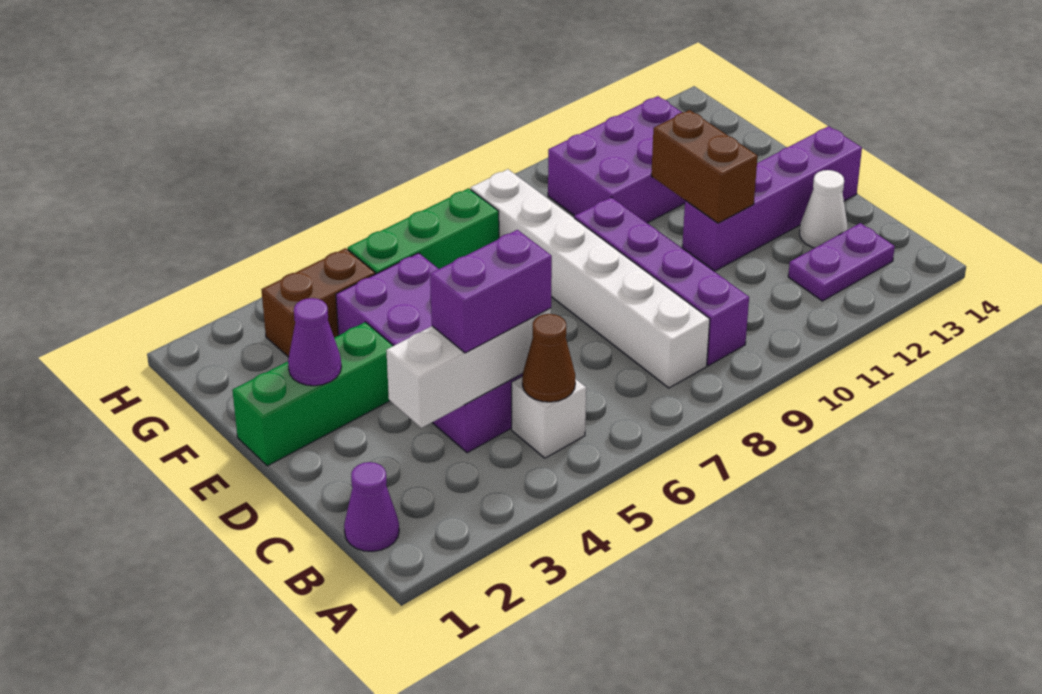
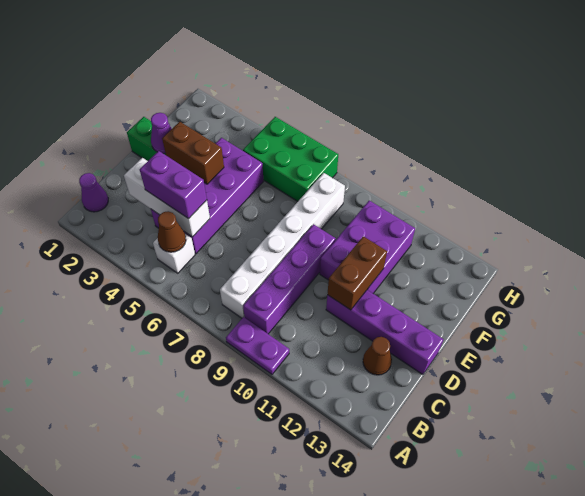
purple 1x2 plate [788,223,895,301] -> purple 1x2 plate moved to [226,317,289,374]
white 1x1 cone [800,170,848,248] -> brown 1x1 cone [363,337,392,375]
purple 2x3 brick [548,96,685,223] -> purple 2x3 brick turned to [320,200,415,293]
brown 1x2 brick [261,248,375,357] -> brown 1x2 brick moved to [162,122,224,184]
green 1x3 brick [348,188,499,274] -> green 2x3 brick [243,117,338,201]

